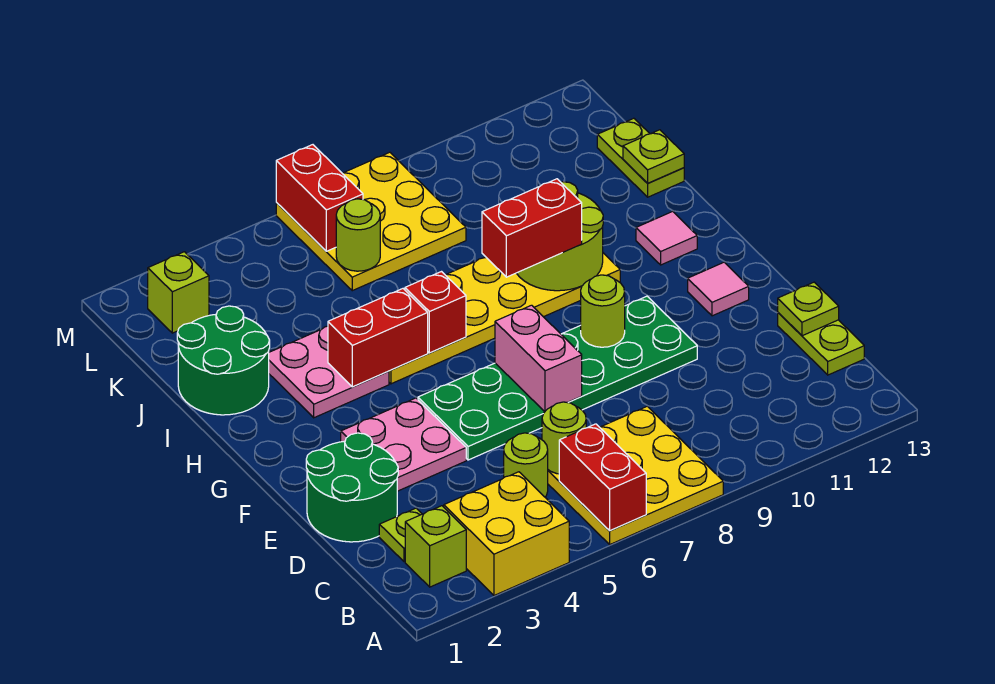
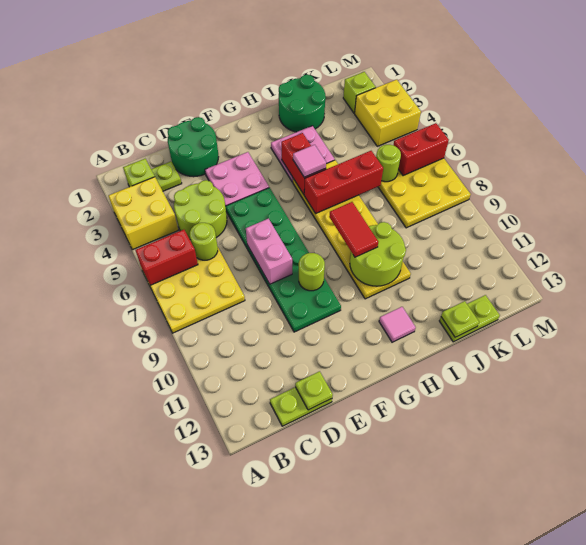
lime 1x1 round brick [504,433,548,497] -> lime 2x2 round brick [174,180,227,239]
pink 1x2 brick [495,305,582,412] -> pink 1x2 brick turned to [246,219,292,284]
pink 1x1 tile [688,262,749,316] -> pink 1x1 tile moved to [293,145,326,177]
red 1x1 brick [405,272,466,353] -> red 1x3 brick [304,151,383,213]
red 1x2 brick [482,179,582,277] -> red 1x2 tile [329,202,378,257]
none -> yellow 2x2 brick [355,80,421,146]

